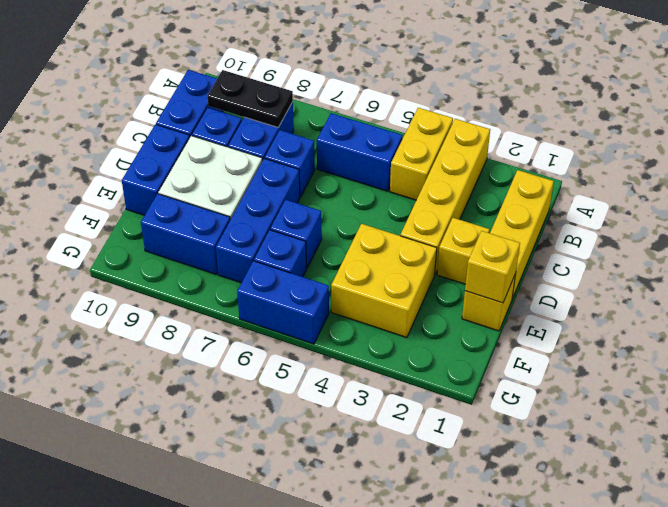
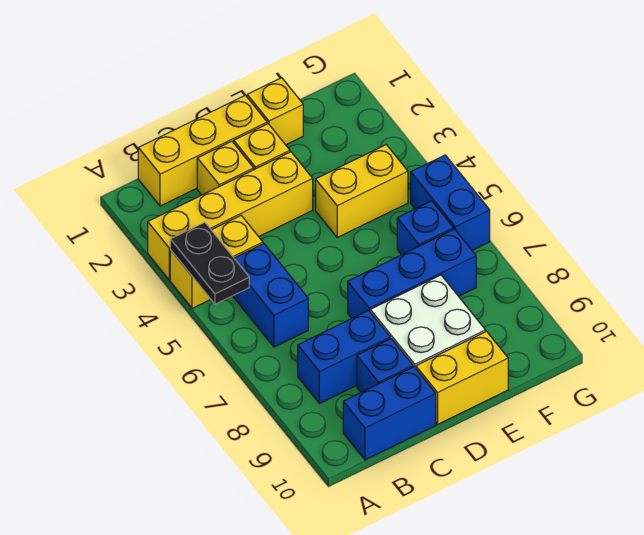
black 1x2 plate [207,70,293,127] -> black 1x2 plate moved to [170,222,249,304]
blue 1x1 brick [265,130,315,197] -> none
blue 1x2 brick [122,124,190,215] -> yellow 1x2 brick [416,331,508,424]
yellow 1x1 brick [465,231,520,303] -> yellow 1x1 brick moved to [197,141,254,195]
yellow 2x2 brick [331,224,437,338] -> yellow 1x2 brick [316,145,408,237]
blue 1x1 brick [270,200,322,268] -> none
blue 1x2 brick [141,194,230,275] -> none

